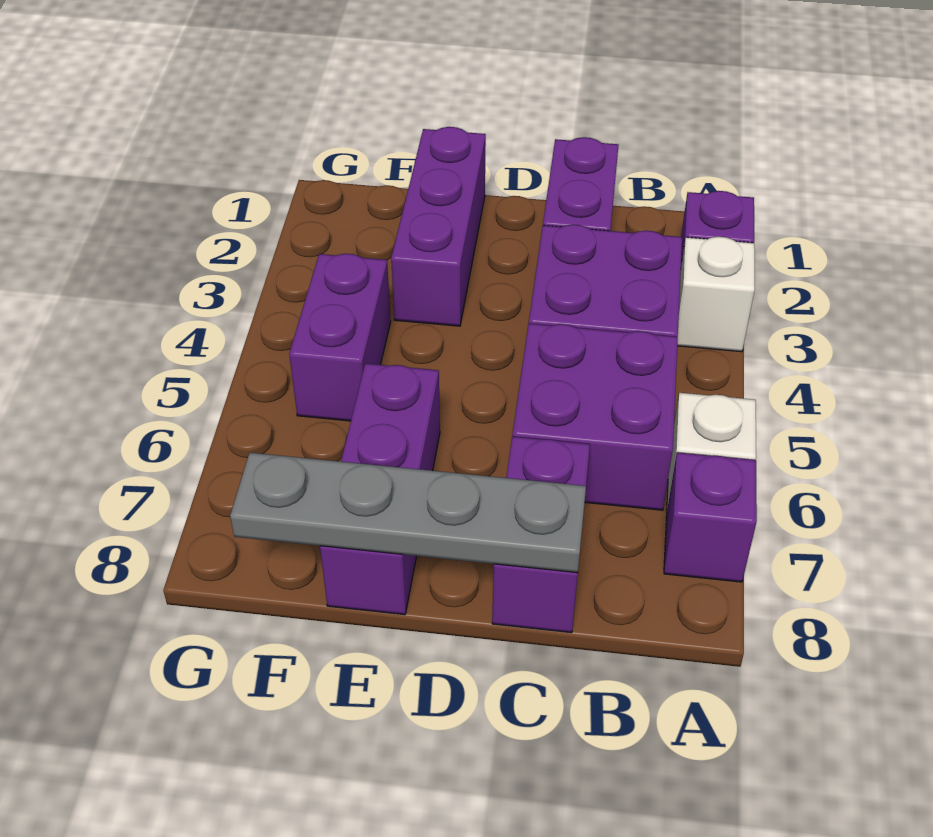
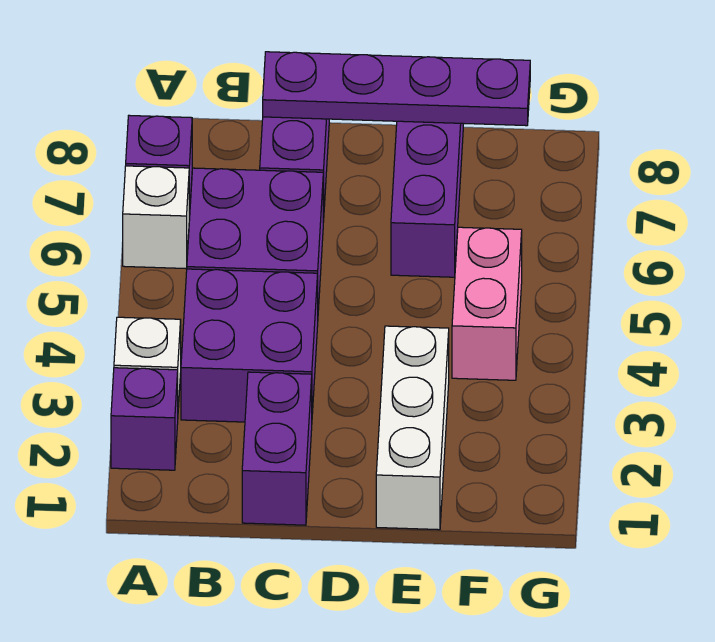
grey 1x4 plate [230,453,586,573] -> purple 1x4 plate [263,52,530,126]
purple 1x3 brick [391,127,486,326] -> white 1x3 brick [376,326,449,530]
purple 1x2 brick [289,254,391,421] -> pink 1x2 brick [452,227,522,380]

